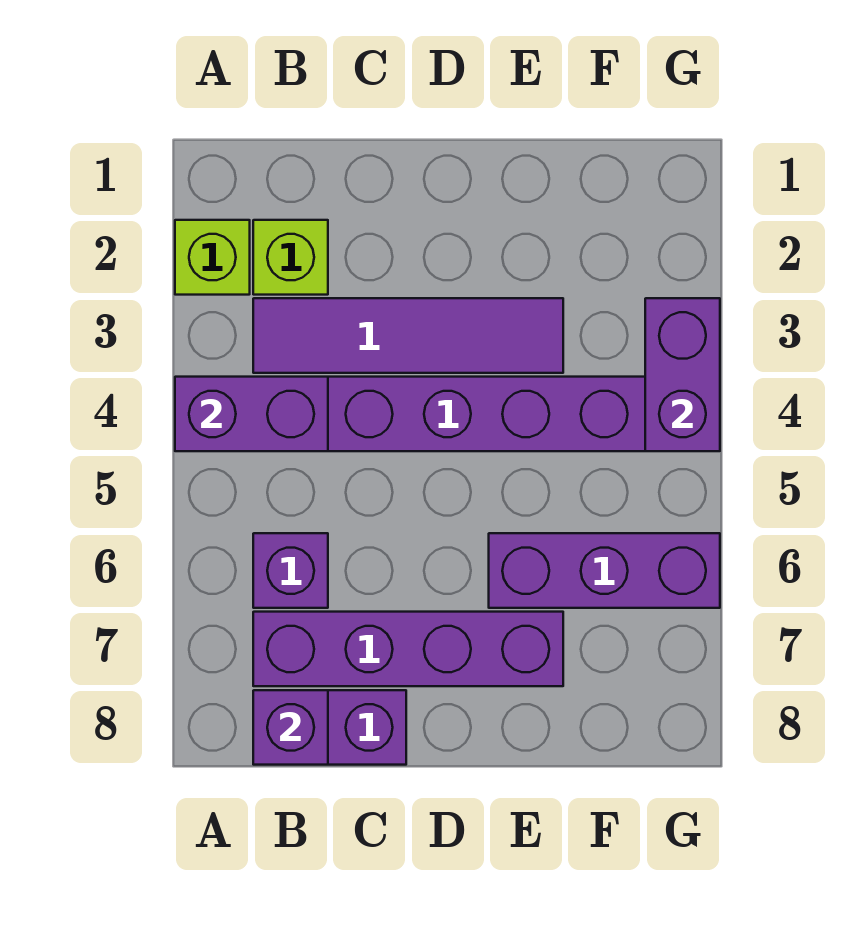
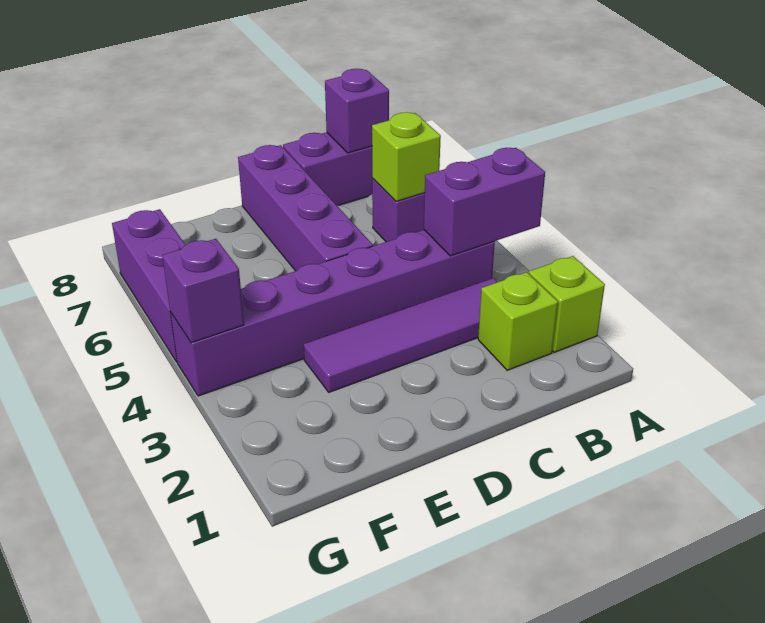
none -> lime 1x1 brick [372,112,441,201]
purple 1x4 brick [253,612,563,686] -> purple 1x4 brick turned to [238,145,373,271]
purple 1x3 brick [489,533,720,608] -> purple 1x3 brick turned to [112,209,185,362]
purple 1x2 brick [645,298,720,451] -> purple 1x1 brick [162,239,244,343]

